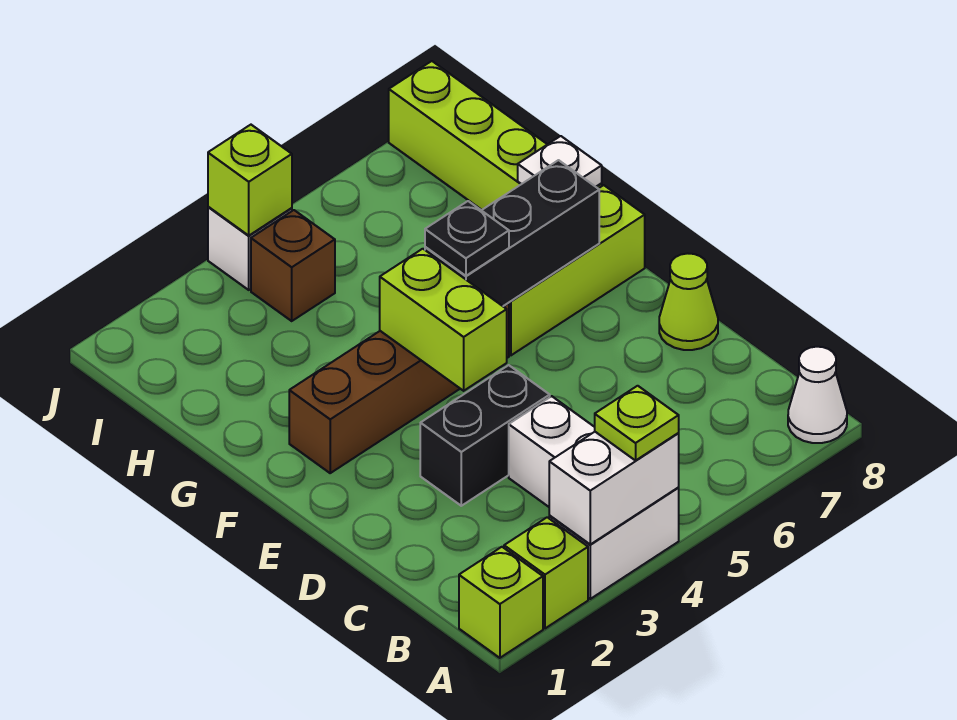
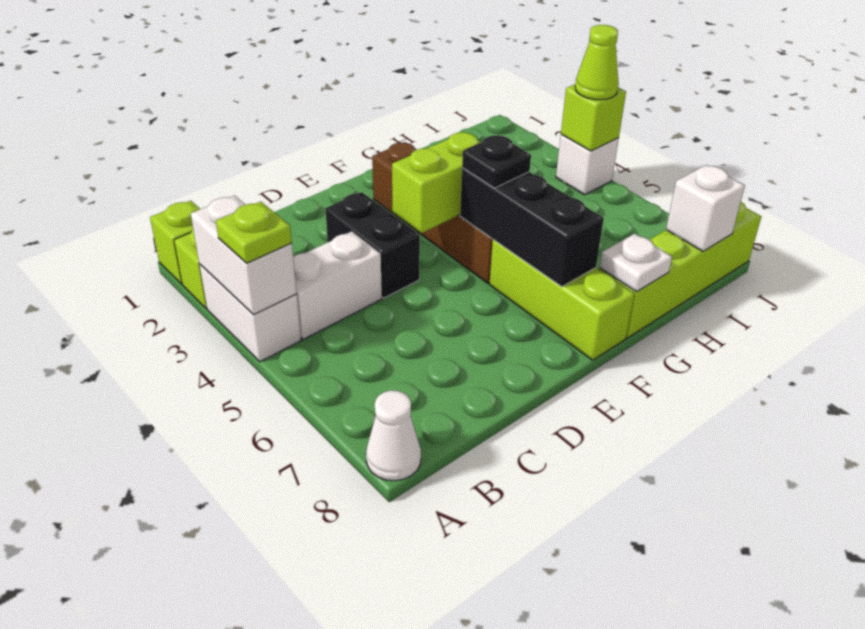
lime 1x1 cone [659,253,718,350] -> lime 1x1 cone moved to [575,25,619,100]
brown 1x1 brick [251,210,335,321] -> none
none -> white 1x1 brick [666,165,745,251]

